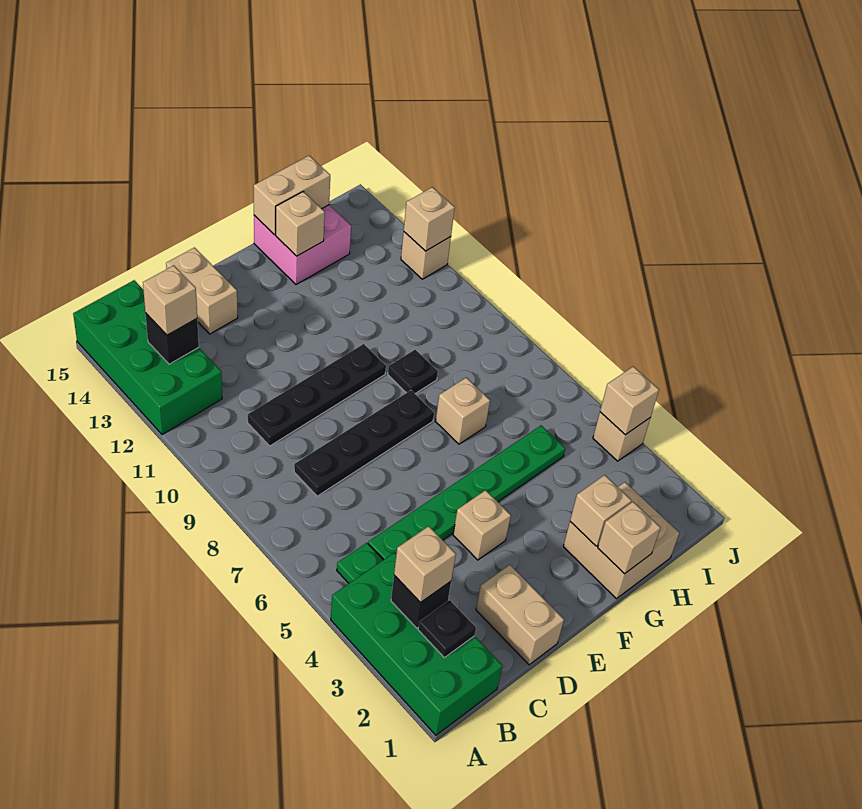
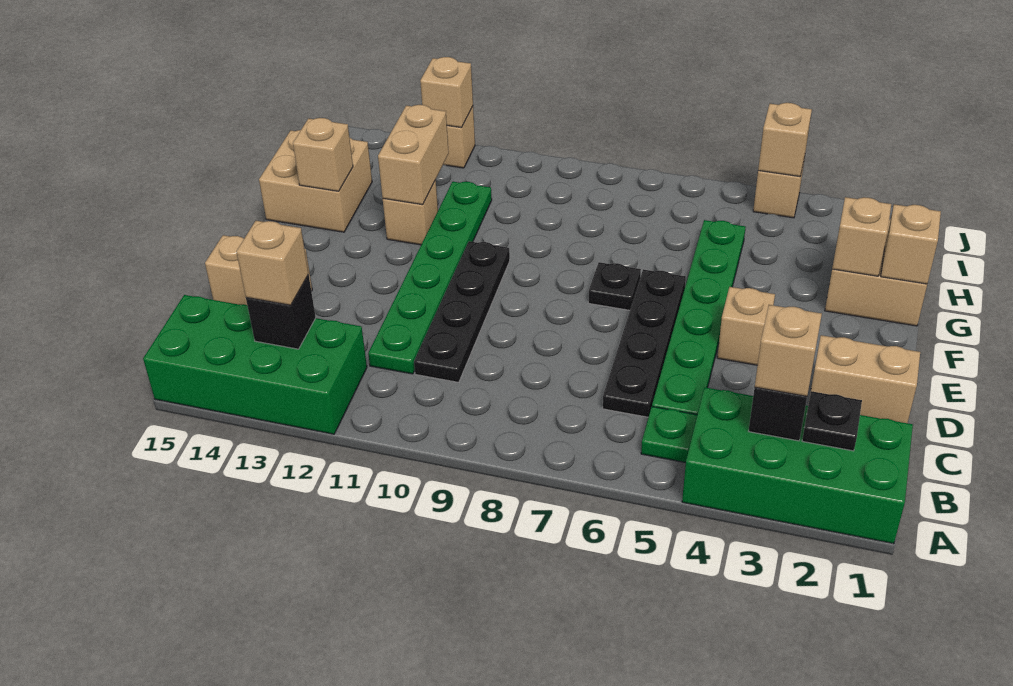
black 1x4 plate [294,390,434,496] -> black 1x4 plate moved to [603,269,686,417]
none -> green 1x6 plate [368,182,492,374]
tan 1x1 brick [436,378,490,444] -> tan 1x1 brick moved to [383,180,438,245]
black 1x1 plate [388,350,438,393] -> black 1x1 plate moved to [588,262,641,310]
pink 2x2 brick [254,205,351,285] -> tan 2x2 brick [259,130,372,232]
tan 1x2 brick [254,156,330,235] -> tan 1x2 brick moved to [378,105,449,205]

